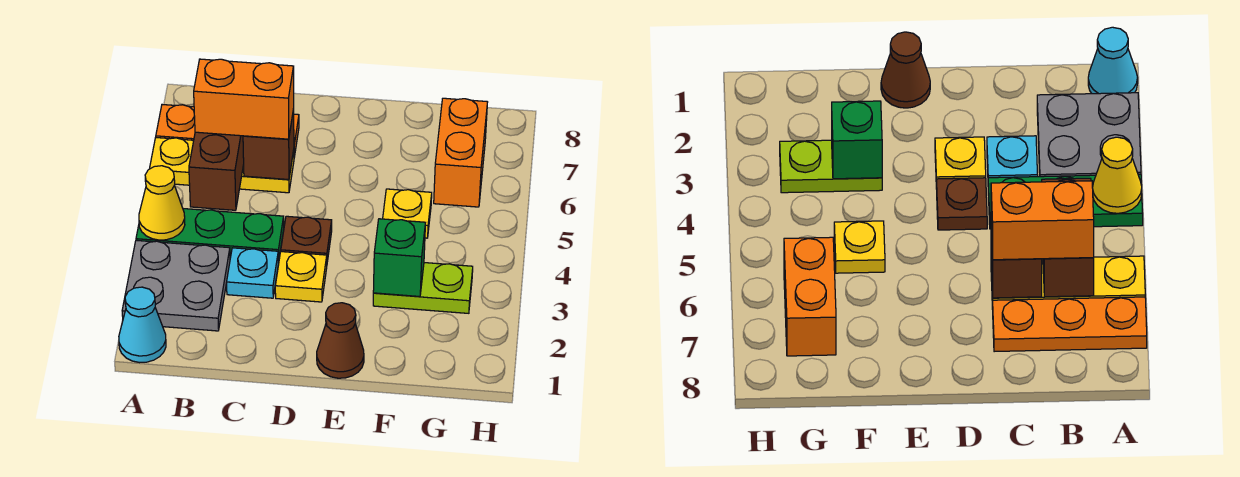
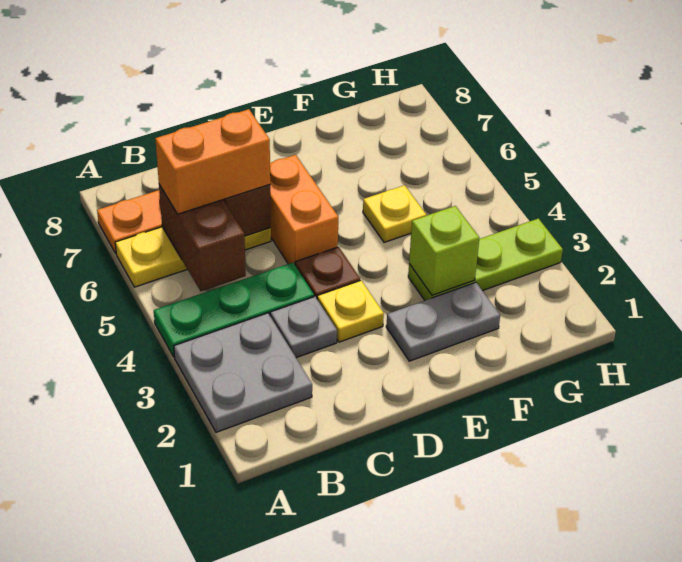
cyan 1x1 cone [119,287,166,363] -> none
yellow 1x1 cone [139,166,185,240] -> none
cyan 1x1 plate [227,248,278,298] -> grey 1x1 plate [270,297,337,358]
brown 1x1 cone [317,303,364,378] -> none
none -> grey 1x2 plate [386,282,500,361]
lime 1x2 plate [373,263,473,313] -> lime 1x3 plate [408,218,563,300]
green 1x1 brick [373,219,425,296] -> lime 1x1 brick [409,206,479,295]
orange 1x2 brick [434,98,487,207] -> orange 1x2 brick moved to [270,155,338,264]

